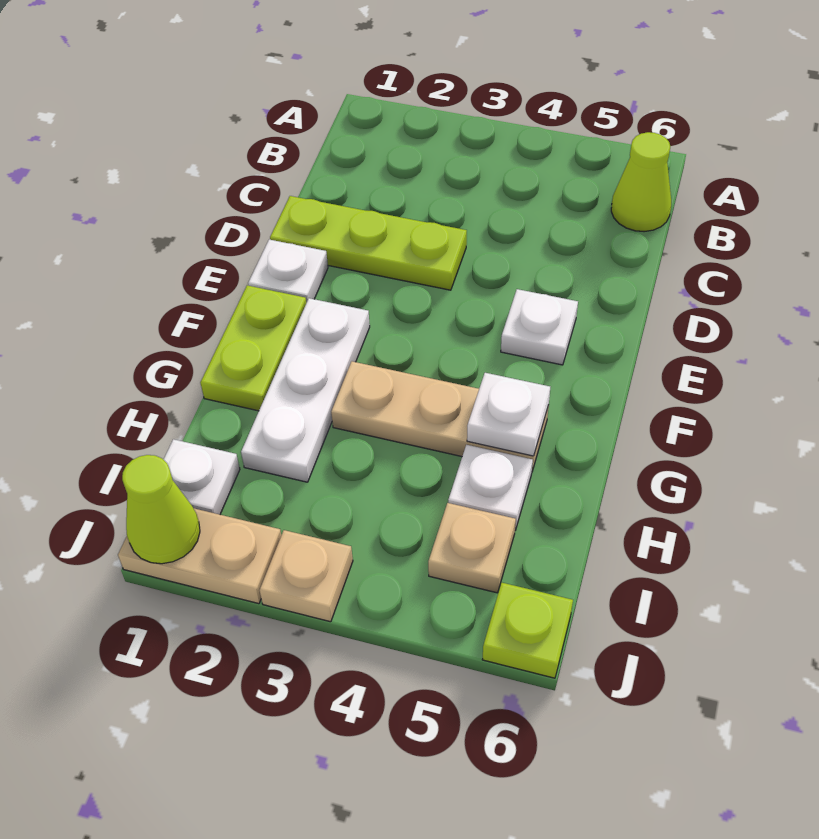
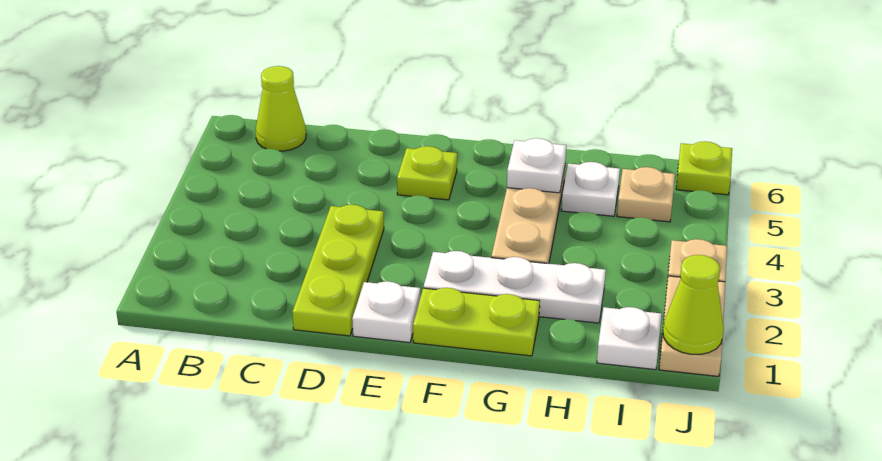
white 1x1 plate [501,289,578,365] -> lime 1x1 plate [397,146,457,200]

